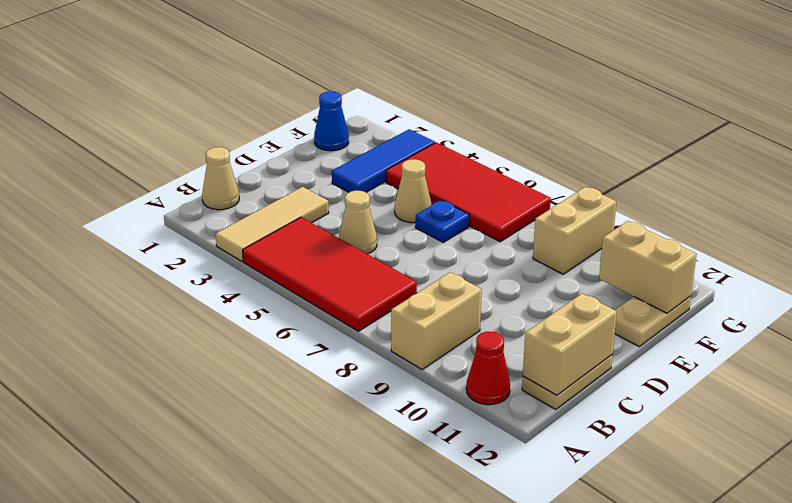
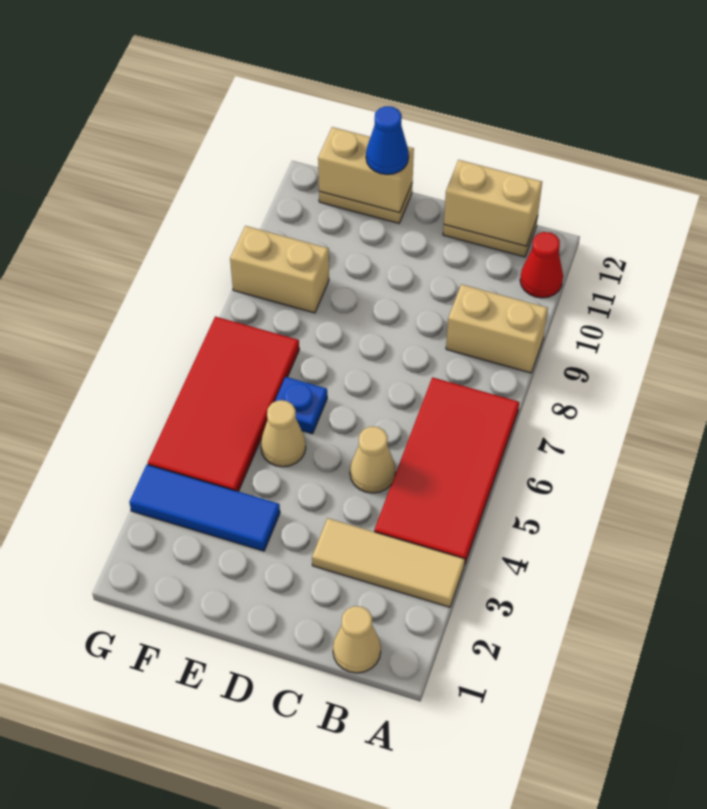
blue 1x1 cone [314,91,349,151] -> blue 1x1 cone moved to [366,106,409,175]
tan 1x2 brick [599,221,697,313] -> tan 1x2 brick turned to [318,127,414,213]

